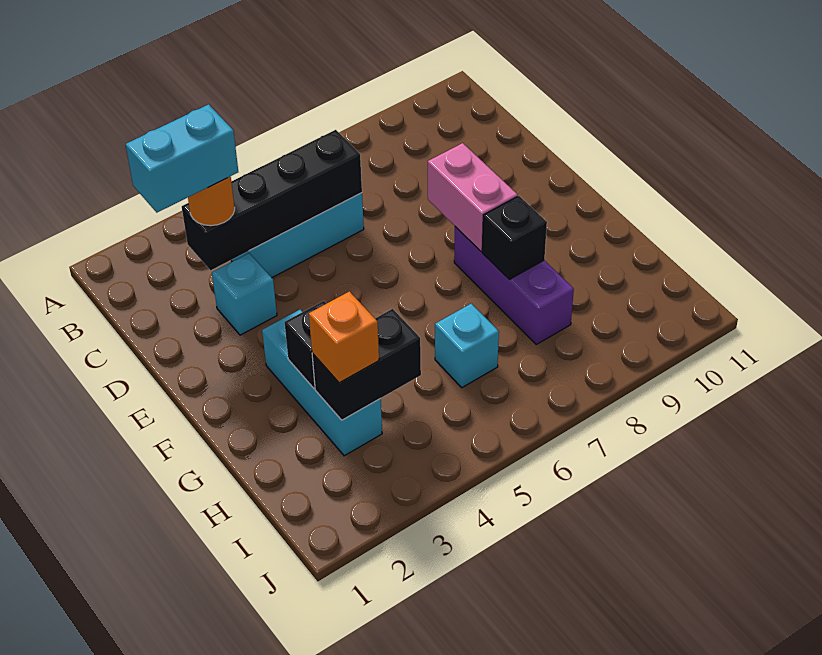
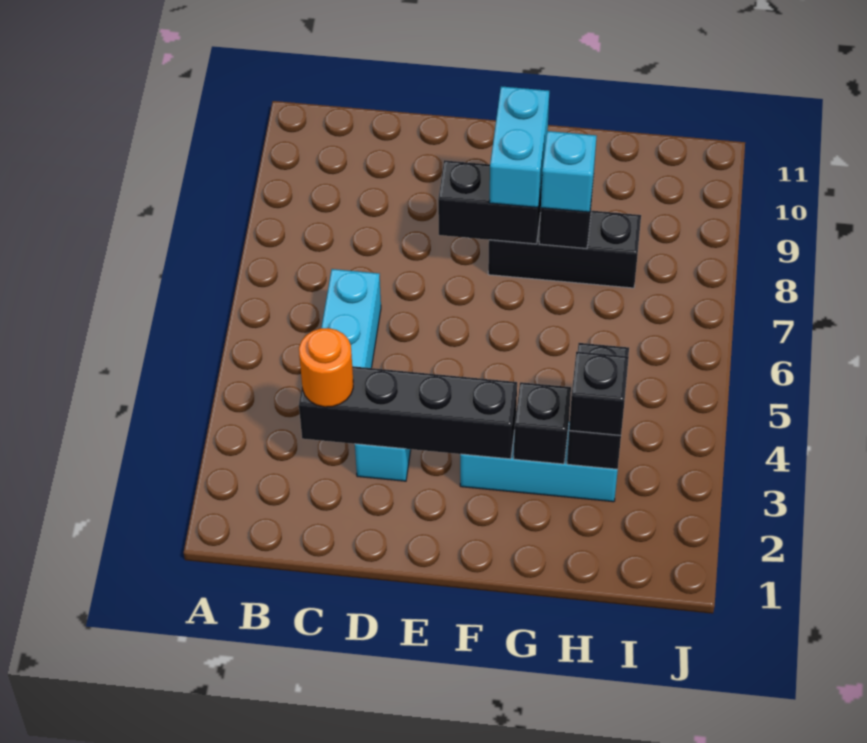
cyan 1x2 brick [126,104,238,212] -> cyan 1x2 brick moved to [489,86,549,207]
black 1x4 brick [182,130,362,270] -> black 1x4 brick turned to [299,366,517,459]
pink 1x2 brick [428,143,518,252] -> black 1x2 brick [438,160,542,244]
purple 1x3 brick [454,227,574,344] -> black 1x3 brick [488,211,641,288]
orange 1x1 brick [309,291,379,383] -> black 1x1 brick [569,352,629,435]
cyan 1x1 brick [435,304,499,388] -> cyan 1x1 brick moved to [541,131,597,212]

